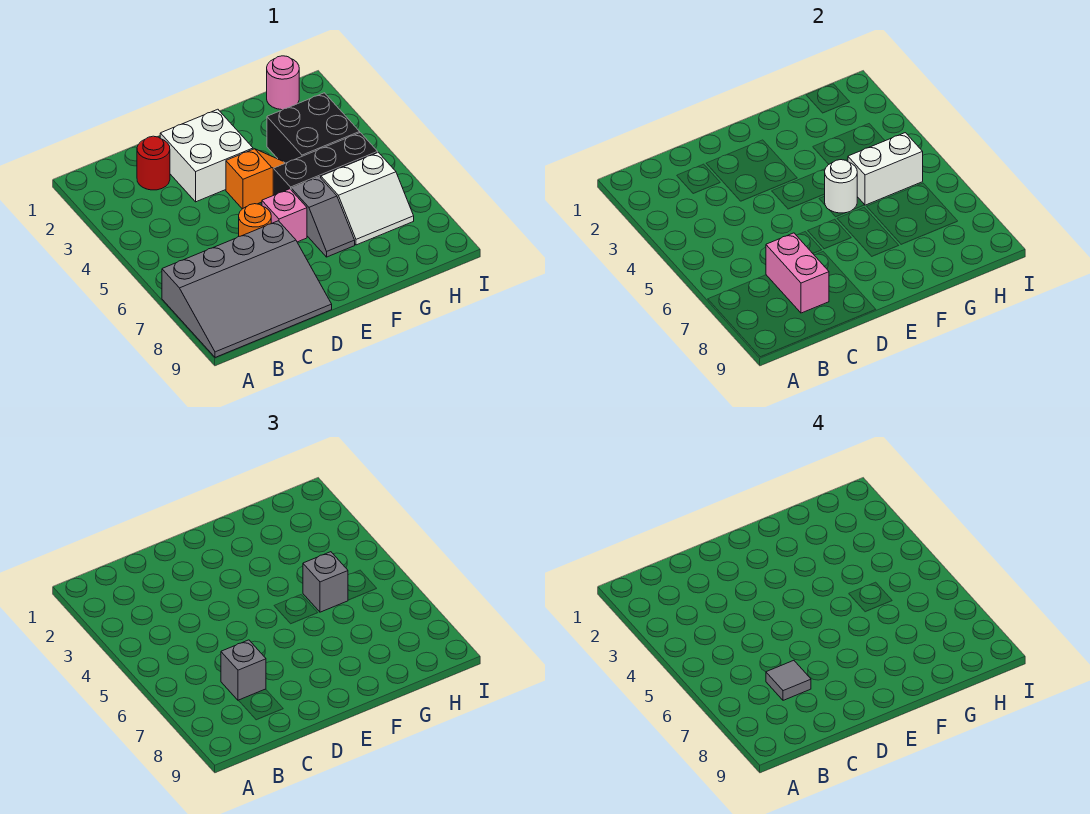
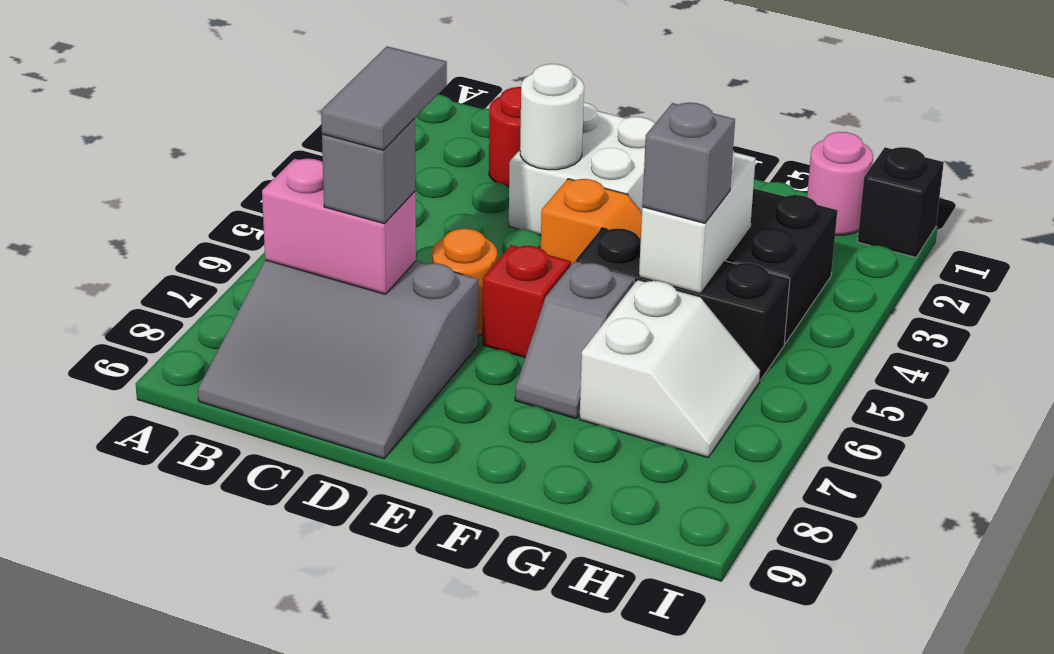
grey 3x4 slope [162,221,332,357] -> grey 3x3 slope [198,260,478,459]
pink 1x2 brick [766,233,829,313] -> pink 1x2 brick turned to [262,159,416,294]
grey 1x1 tile [766,660,811,700] -> grey 1x2 tile [321,46,447,150]
pink 1x1 brick [262,189,307,242] -> red 1x1 brick [482,245,571,358]
white 1x1 round brick [825,160,857,213] -> white 1x1 round brick moved to [520,64,584,170]
white 1x2 brick [848,133,923,205] -> white 1x2 brick turned to [639,150,756,294]
white 2x2 slope [321,152,414,245] -> white 2x2 slope turned to [580,280,760,458]
none -> black 1x1 brick [857,147,944,257]

